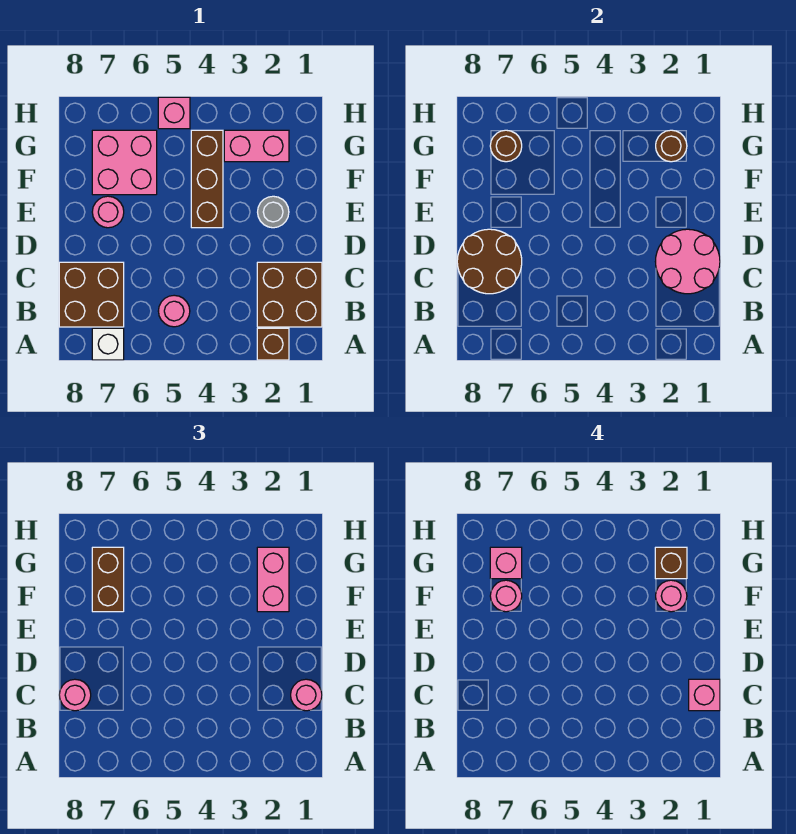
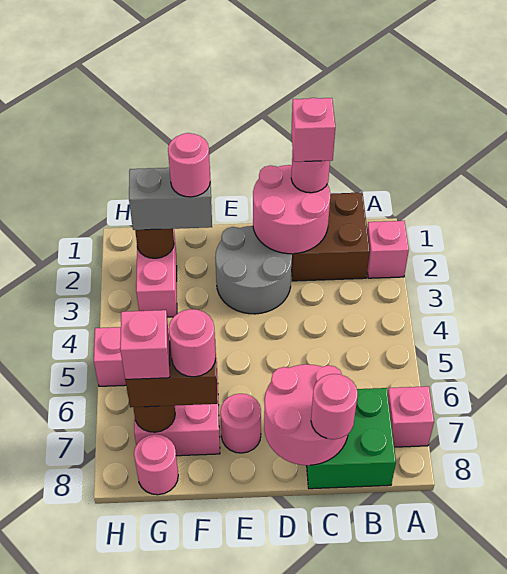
brown 1x1 brick [257,328,289,360] -> pink 1x1 brick [367,221,409,278]
white 1x1 brick [92,328,124,360] -> pink 1x1 brick [388,386,434,447]
pink 1x1 round brick [158,295,190,327] -> pink 1x1 round brick moved to [134,434,178,495]
brown 2x2 brick [59,262,124,327] -> green 2x2 brick [307,388,396,489]
brown 2x2 round brick [457,229,522,294] -> pink 2x2 round brick [264,364,348,466]
grey 1x1 round brick [258,196,289,228] -> grey 2x2 round brick [215,226,292,314]
brown 1x3 brick [191,130,223,228] -> none
pink 1x2 brick [257,547,289,612] -> grey 1x2 brick [129,168,212,230]
brown 1x1 brick [655,547,687,579] -> none

